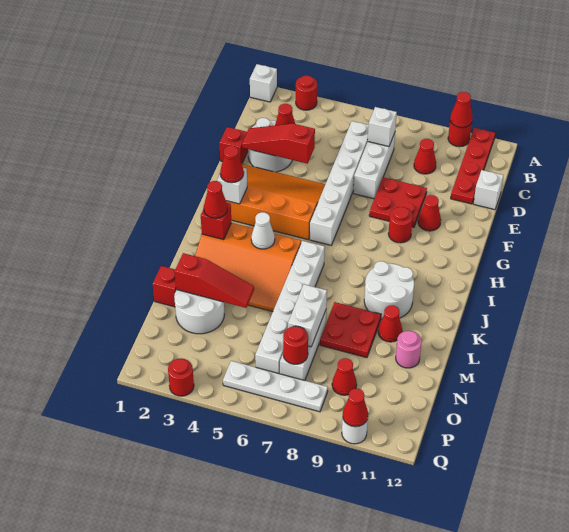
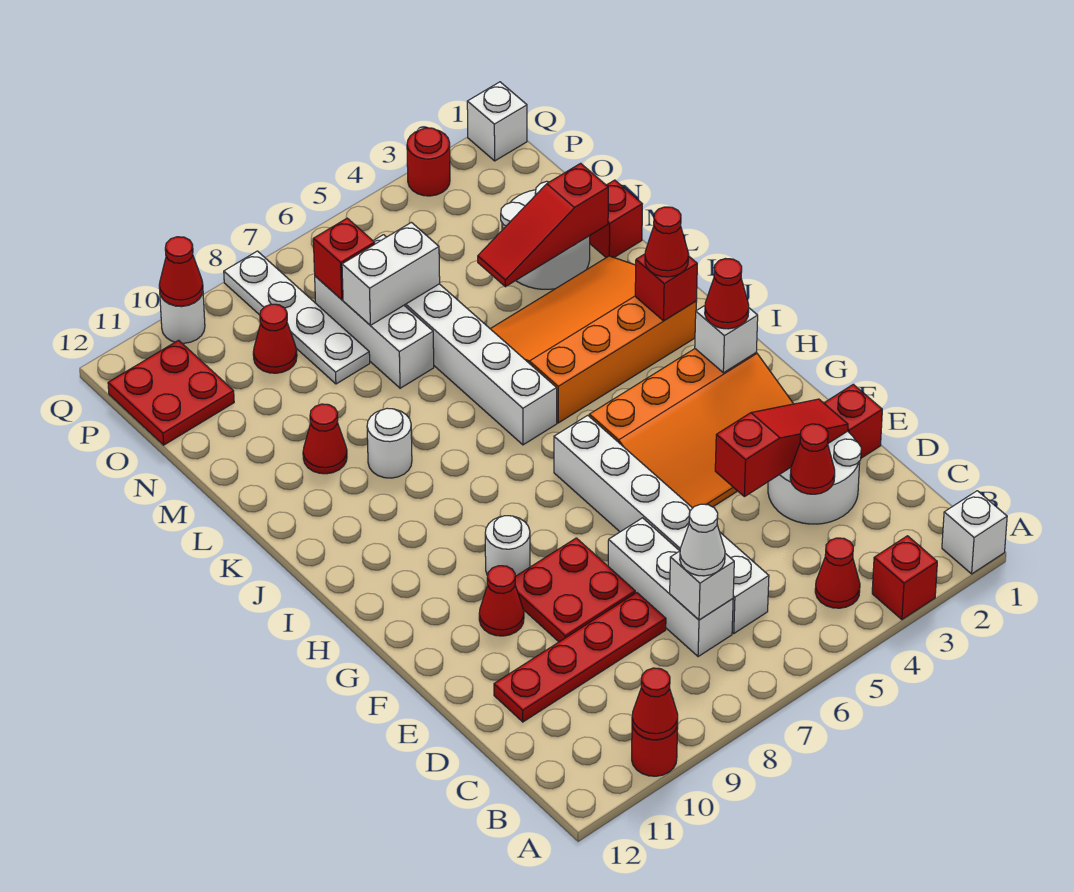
red 1x1 round brick [296,76,317,110] -> red 1x1 brick [872,536,937,620]
red 1x4 plate [451,128,495,204] -> red 1x4 plate turned to [494,593,666,722]
red 1x1 cone [414,139,436,174] -> red 1x1 cone moved to [815,538,860,608]
white 1x1 brick [474,170,503,210] -> white 1x1 brick moved to [467,82,527,161]
red 1x1 round brick [388,207,413,243] -> white 1x1 round brick [485,516,530,576]
white 1x1 cone [251,212,275,249] -> white 1x1 cone moved to [680,504,725,576]
white 2x2 round brick [364,261,414,319] -> white 1x1 round brick [367,408,412,478]
red 2x2 plate [320,302,381,358] -> red 2x2 plate moved to [108,340,234,445]
white 1x2 brick [288,284,327,347] -> white 1x2 brick turned to [342,222,440,325]
pink 1x1 round brick [396,331,422,368] -> none
red 1x1 round brick [283,326,308,364] -> red 1x1 brick [313,218,375,300]
white 1x4 plate [223,361,328,412] -> white 1x4 plate turned to [224,251,370,384]

